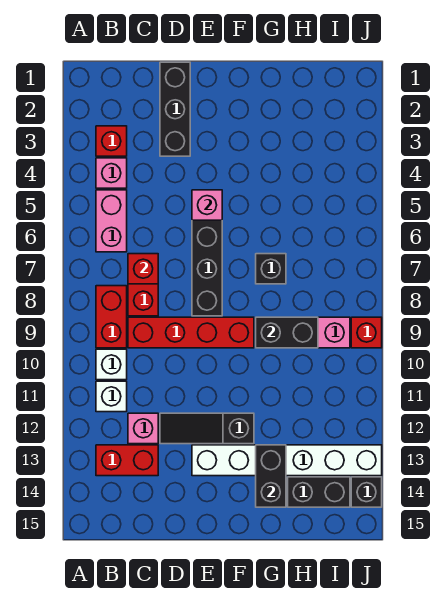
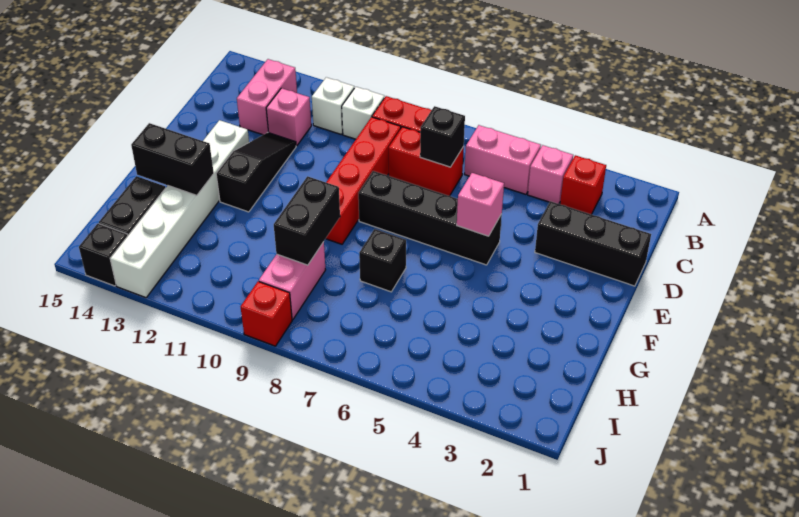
red 1x2 brick [96,445,158,476] -> pink 1x2 brick [237,59,297,135]
red 1x1 brick [128,254,158,284] -> black 1x1 brick [420,106,465,167]

